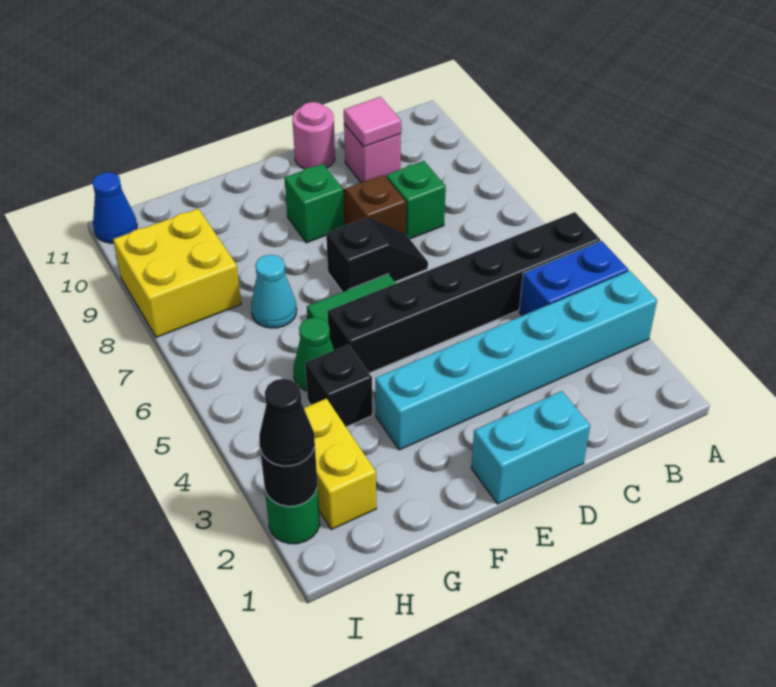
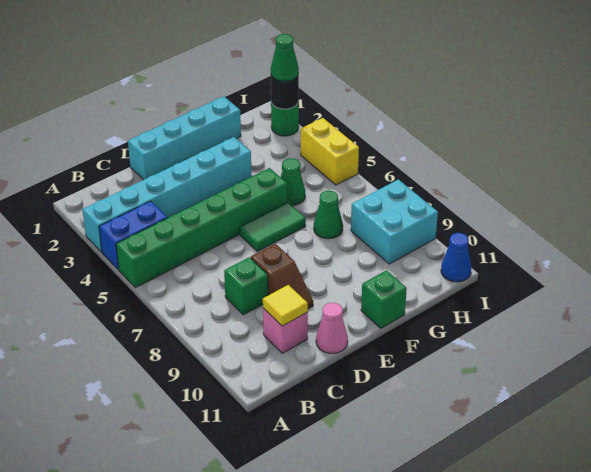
black 1x6 brick [327,212,600,373] -> green 1x6 brick [116,168,287,288]
pink 1x1 tile [344,97,401,147] -> yellow 1x1 tile [263,285,308,326]
cyan 1x2 brick [471,391,590,504] -> cyan 1x4 brick [128,97,241,180]
black 1x2 slope [326,218,428,292] -> none
pink 1x1 round brick [293,102,335,169] -> pink 1x1 cone [316,303,348,354]
green 1x1 brick [284,164,344,243] -> green 1x1 brick moved to [361,270,407,328]
black 1x1 brick [305,345,372,427] -> none
cyan 1x1 cone [251,255,297,328] -> green 1x1 cone [314,191,343,239]
yellow 1x2 brick [304,398,376,529] -> yellow 1x2 brick moved to [301,118,359,185]
yellow 2x2 brick [113,209,241,337] -> cyan 2x2 brick [351,180,438,264]
black 1x1 cone [259,379,315,466] -> green 1x1 cone [271,34,299,81]

